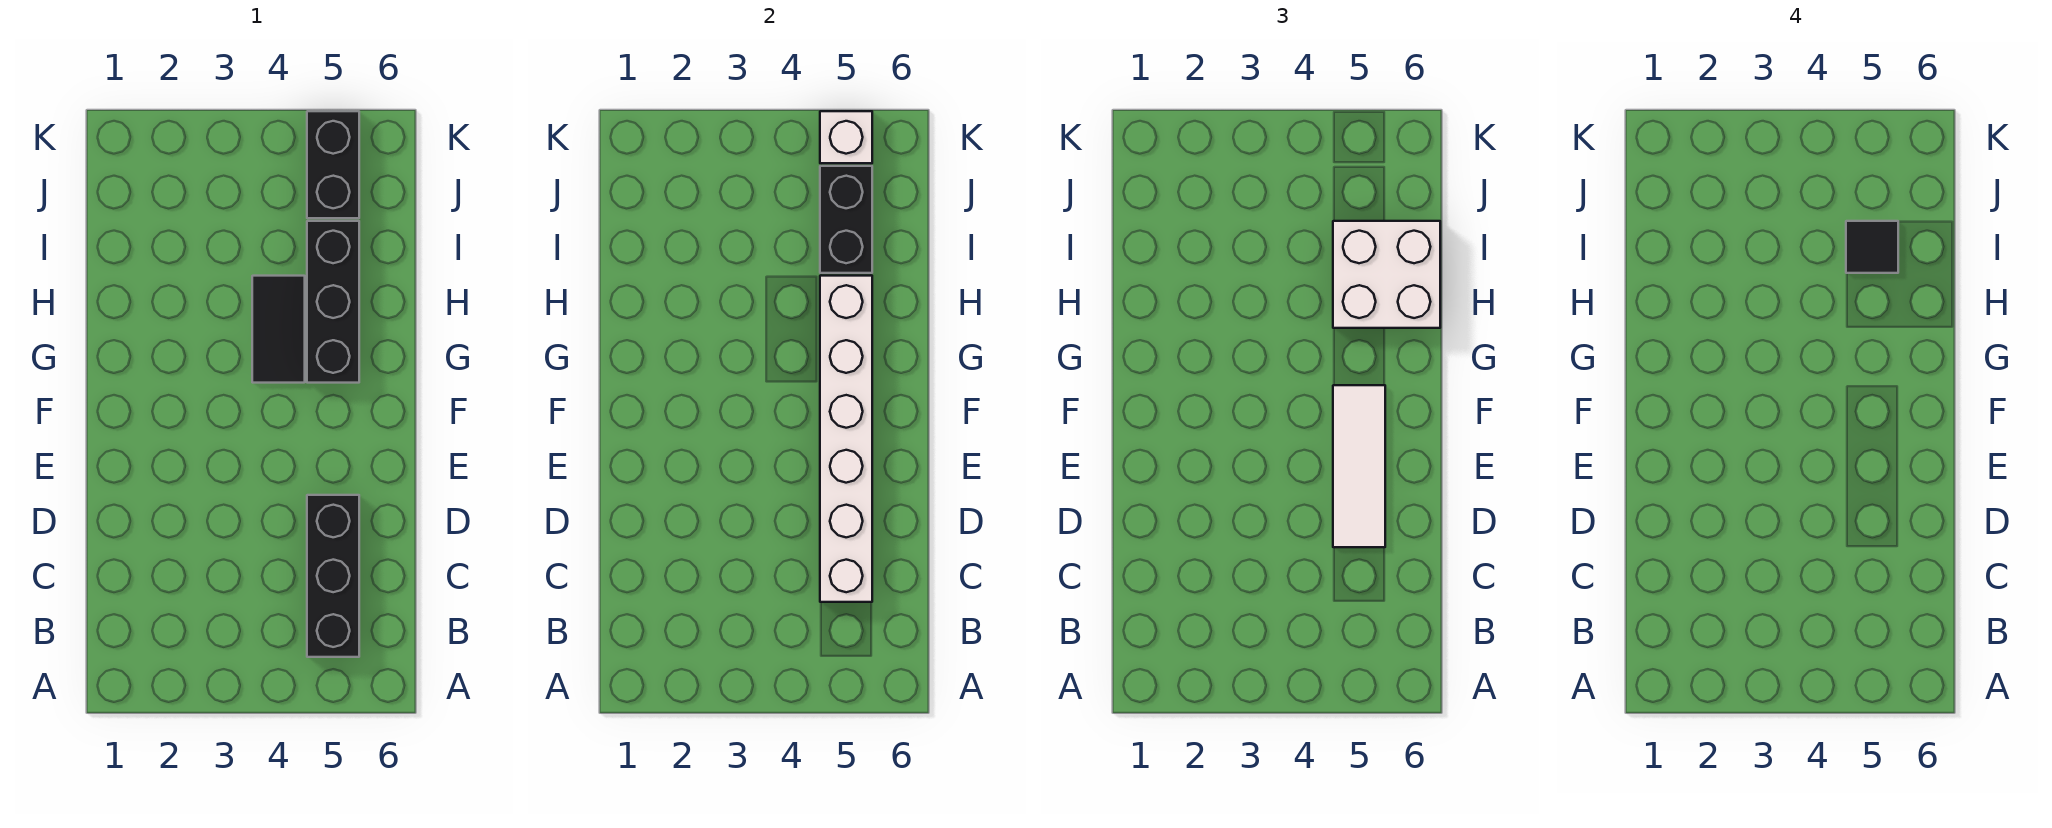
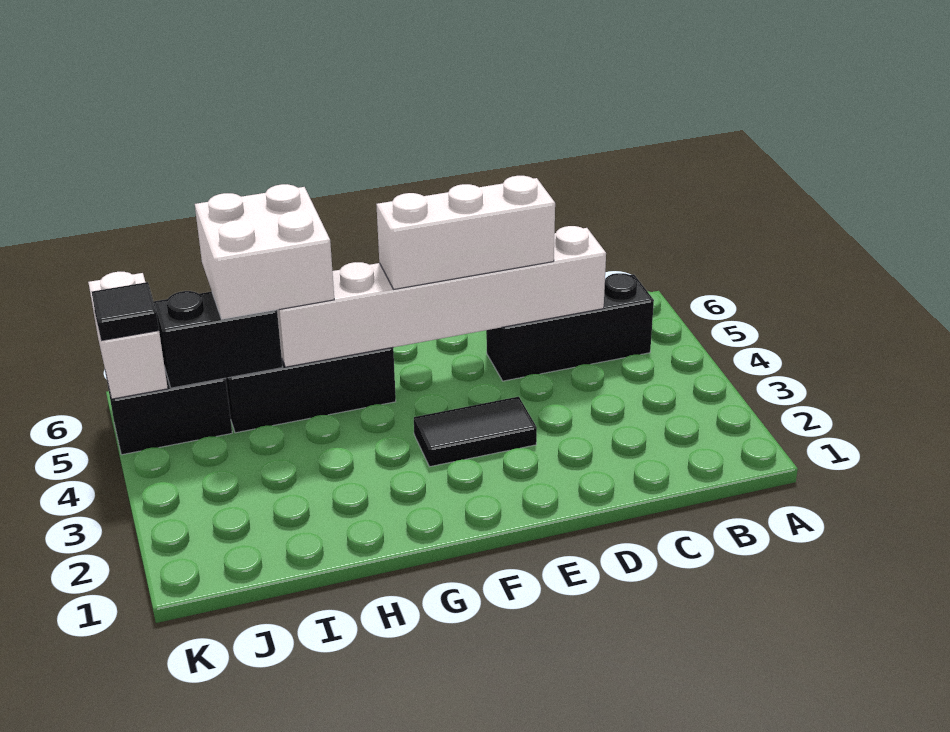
white 1x3 tile [1333,385,1385,547] -> white 1x3 brick [376,176,555,289]
black 1x2 tile [252,276,305,383] -> black 1x2 tile moved to [414,397,537,467]
black 1x1 tile [1846,221,1898,273] -> black 1x1 tile moved to [92,282,159,341]
white 1x1 brick [820,111,872,163] -> white 1x2 brick [88,272,168,399]

